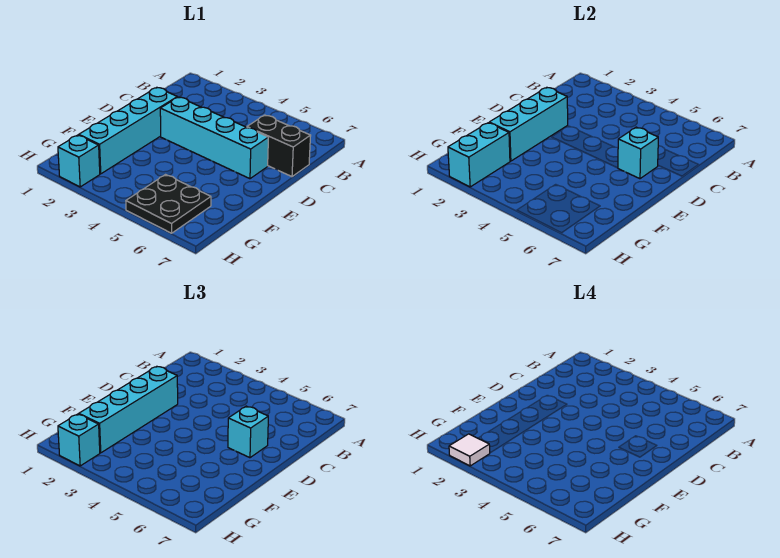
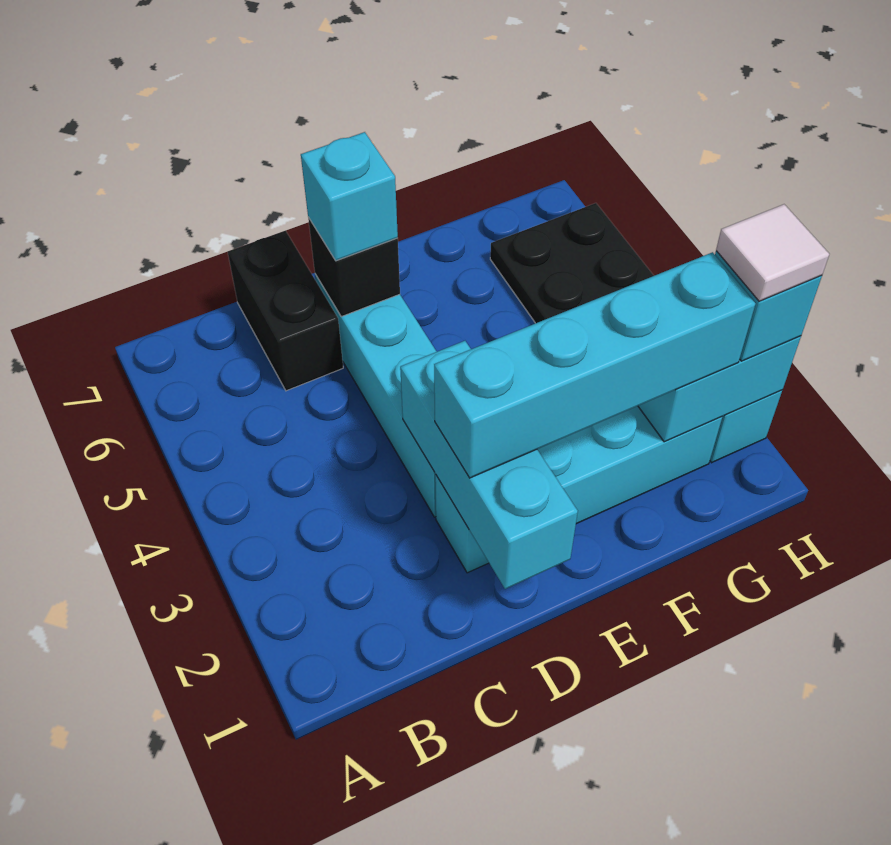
cyan 1x3 brick [489,87,568,161] -> cyan 1x3 brick turned to [400,341,578,589]
cyan 1x1 brick [618,127,658,179] -> black 1x1 brick [308,217,400,317]

